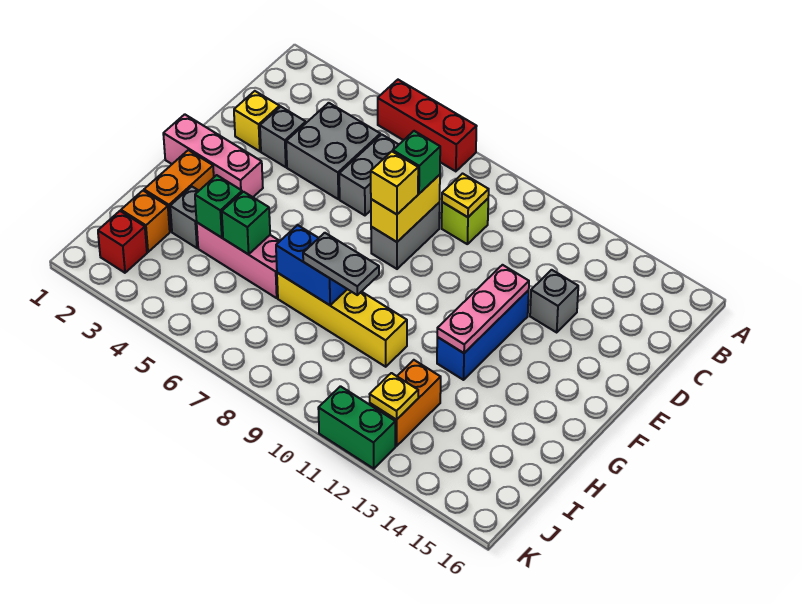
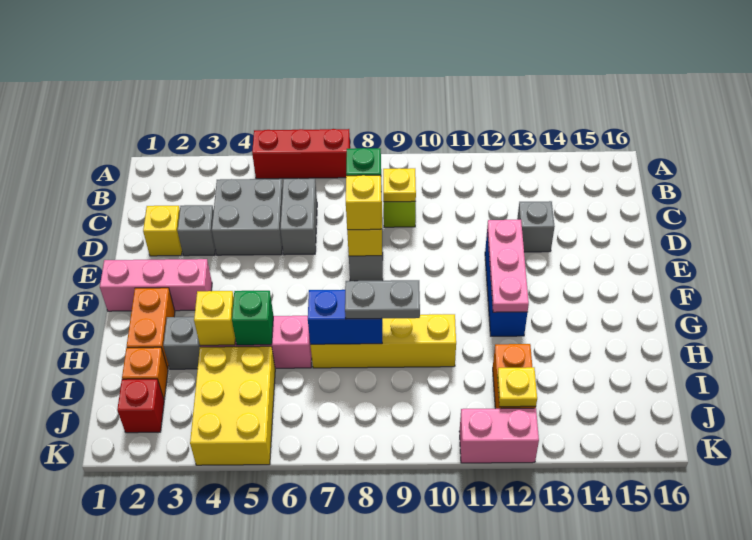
green 1x1 brick [195,175,242,238] -> yellow 1x1 brick [194,291,235,345]
none -> yellow 2x3 brick [190,346,275,465]
green 1x2 brick [318,386,395,469] -> pink 1x2 brick [459,408,539,463]

